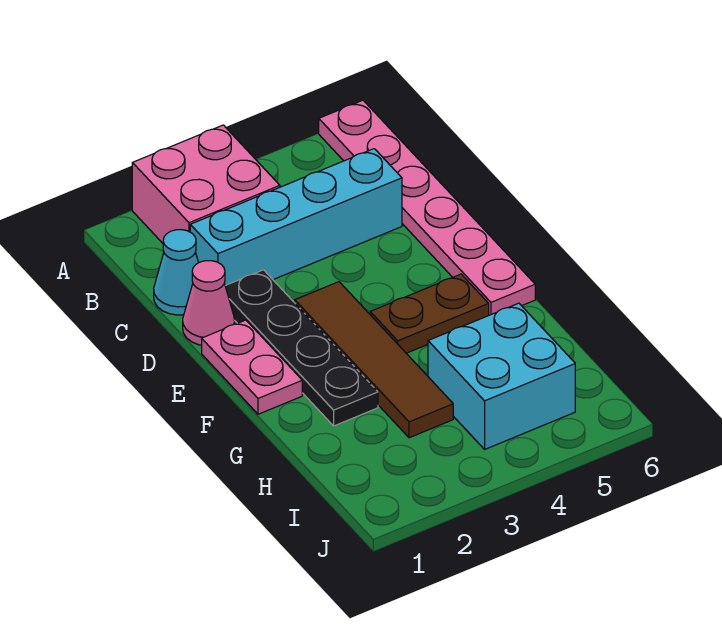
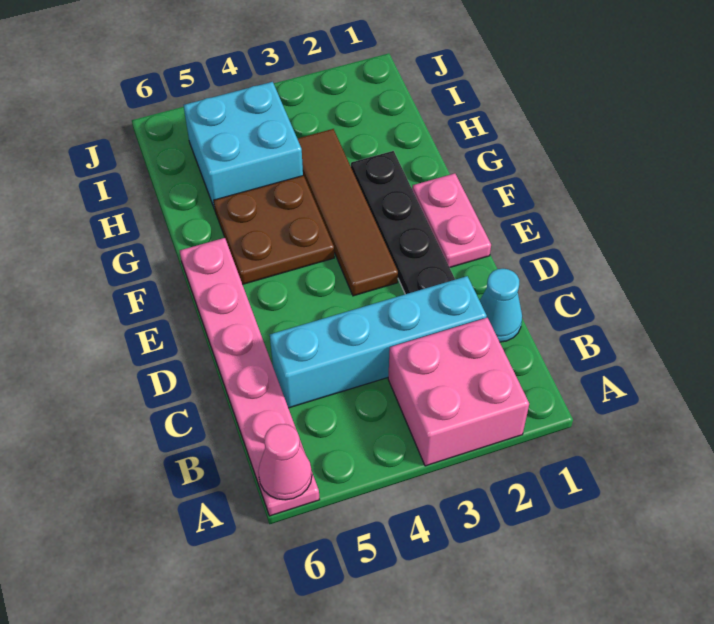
pink 1x1 cone [183,261,235,345] -> pink 1x1 cone moved to [258,424,312,500]
brown 1x2 plate [370,274,489,353] -> brown 2x2 plate [214,176,334,284]

